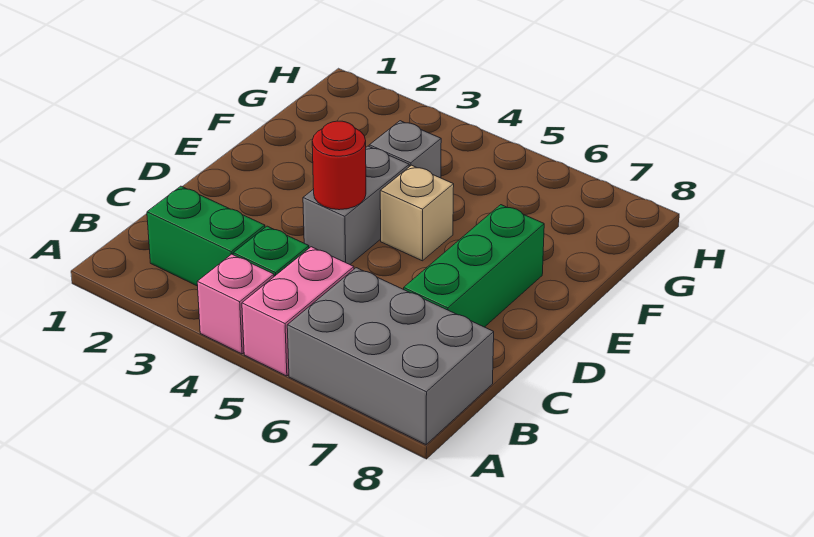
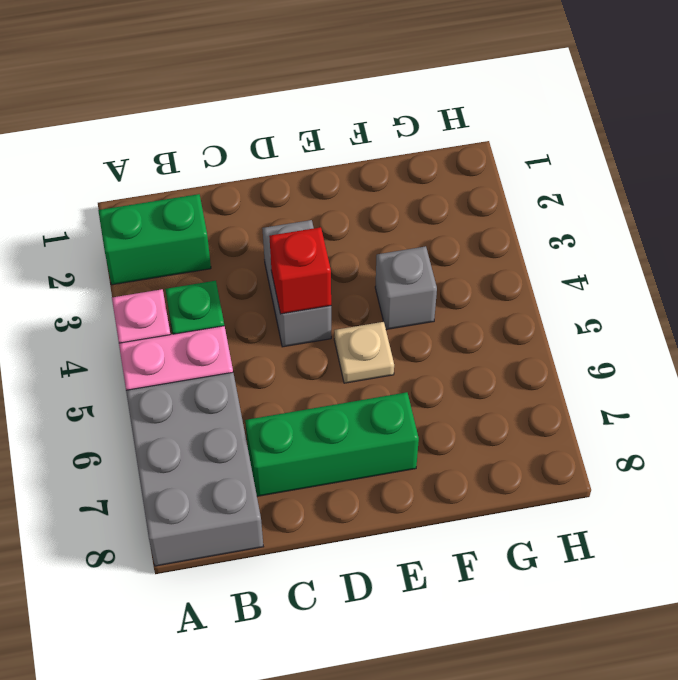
green 1x2 brick [147,186,265,286] -> green 1x2 brick turned to [98,194,211,285]
grey 1x2 brick [303,146,409,264] -> grey 1x2 brick turned to [262,220,331,347]
red 1x1 round brick [312,121,366,210] -> red 1x1 brick [269,227,331,314]
tan 1x1 brick [380,165,454,261] -> tan 1x1 plate [334,322,394,383]

